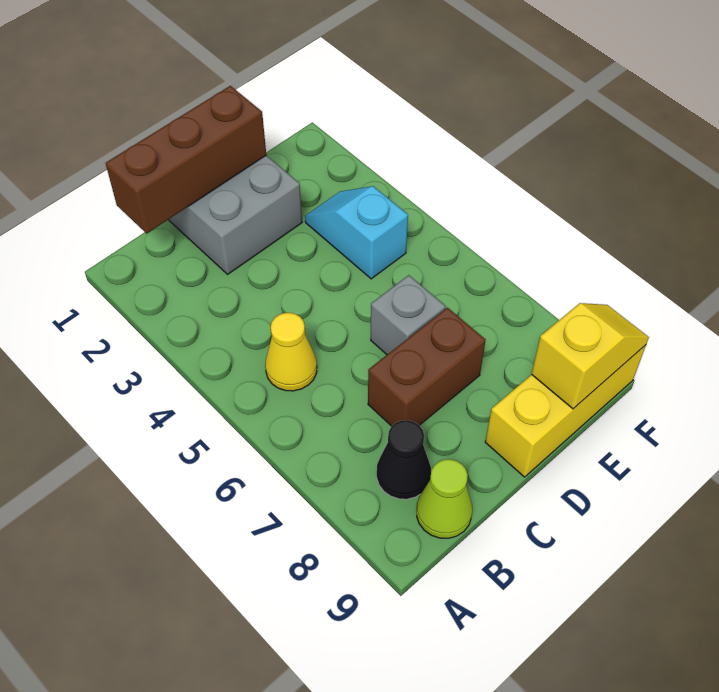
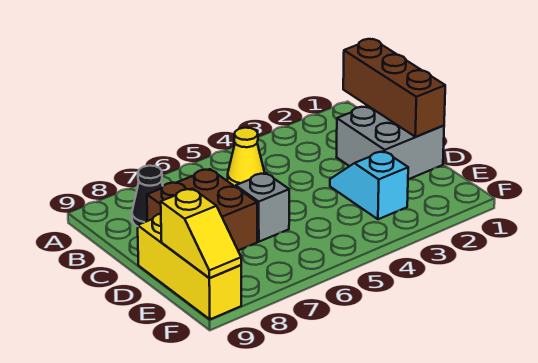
lime 1x1 cone [417,459,472,538] -> none
brown 1x2 brick [368,308,486,426] -> brown 2x2 brick [147,169,257,250]
cyan 1x2 slope [305,186,408,279] -> cyan 1x2 slope turned to [330,151,408,219]

